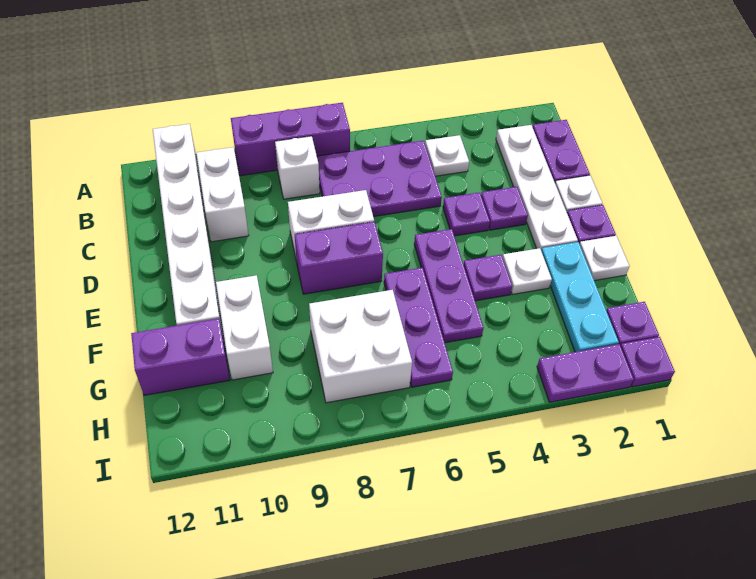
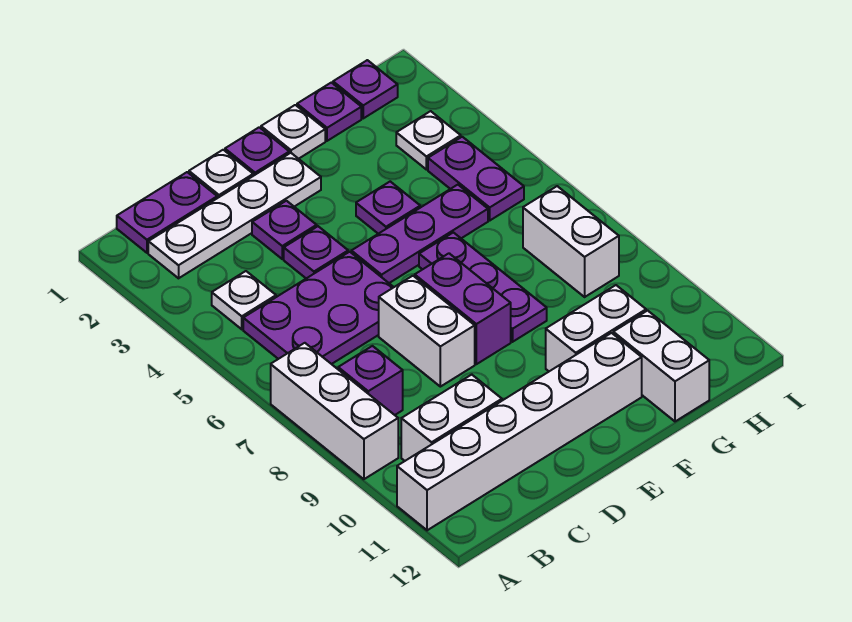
purple 1x3 brick [231,103,350,176] -> white 1x3 brick [271,343,398,479]
purple 2x3 plate [317,141,442,217] -> purple 2x3 plate turned to [243,252,394,364]
white 1x1 brick [275,136,320,199] -> purple 1x1 brick [338,346,403,415]
cyan 1x3 plate [541,242,619,352] -> none
white 1x1 plate [503,248,552,295] -> white 1x1 plate moved to [396,111,461,170]
purple 1x3 plate [384,268,453,387] -> purple 1x3 plate turned to [419,233,547,342]
white 2x2 brick [309,290,412,403] -> white 1x2 brick [523,186,619,297]
purple 1x2 brick [131,319,230,395] -> white 1x2 brick [613,311,709,421]
purple 1x1 plate [621,337,675,387] -> purple 1x1 plate moved to [297,83,361,141]
purple 1x2 plate [537,344,634,402] -> purple 1x2 plate moved to [428,137,524,220]

